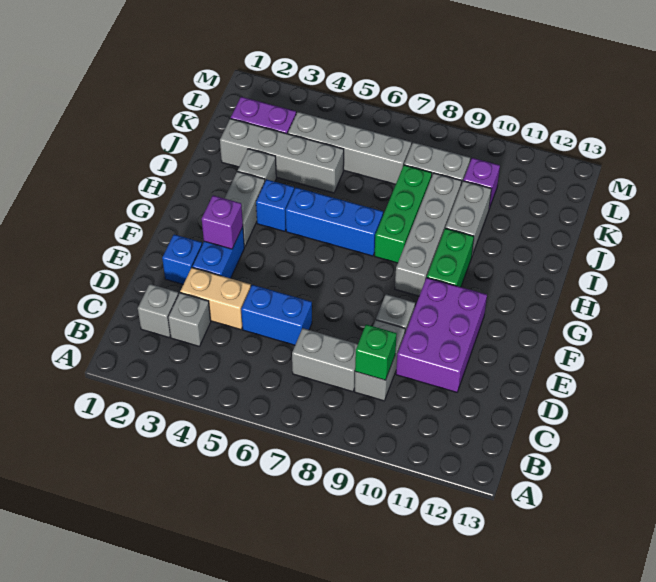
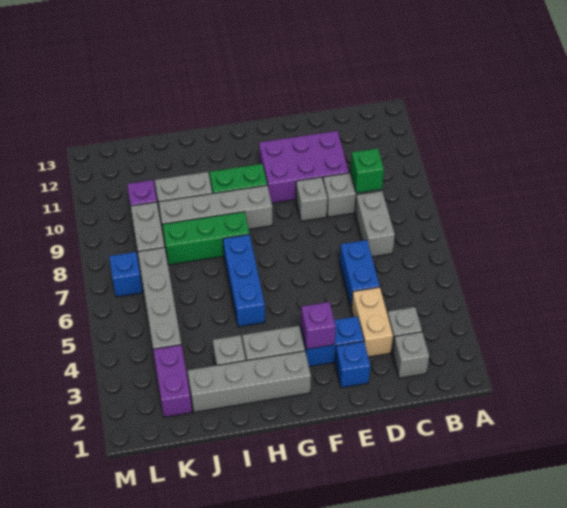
blue 1x1 brick [256,179,294,231] -> blue 1x1 brick moved to [109,252,143,297]
grey 1x4 brick [220,118,344,193] -> grey 1x4 brick turned to [188,351,311,412]

